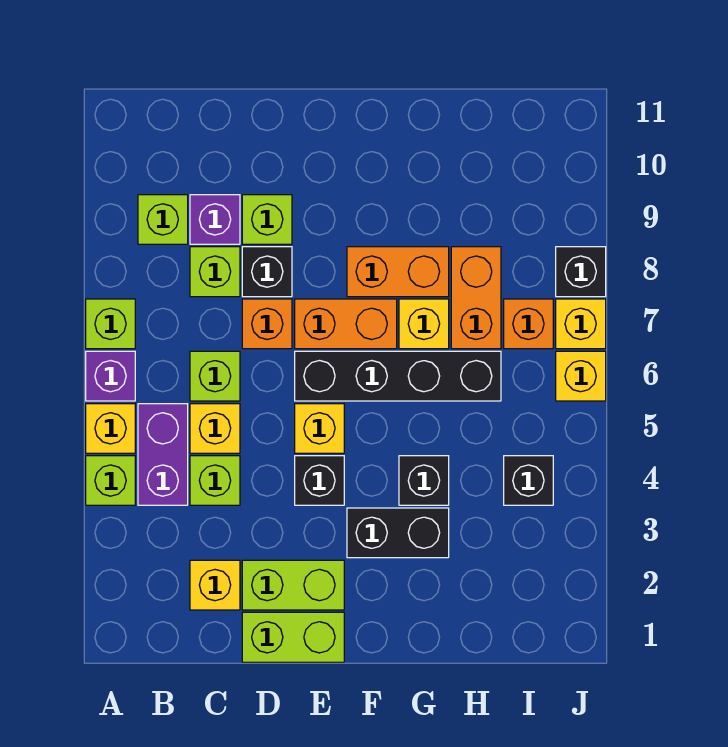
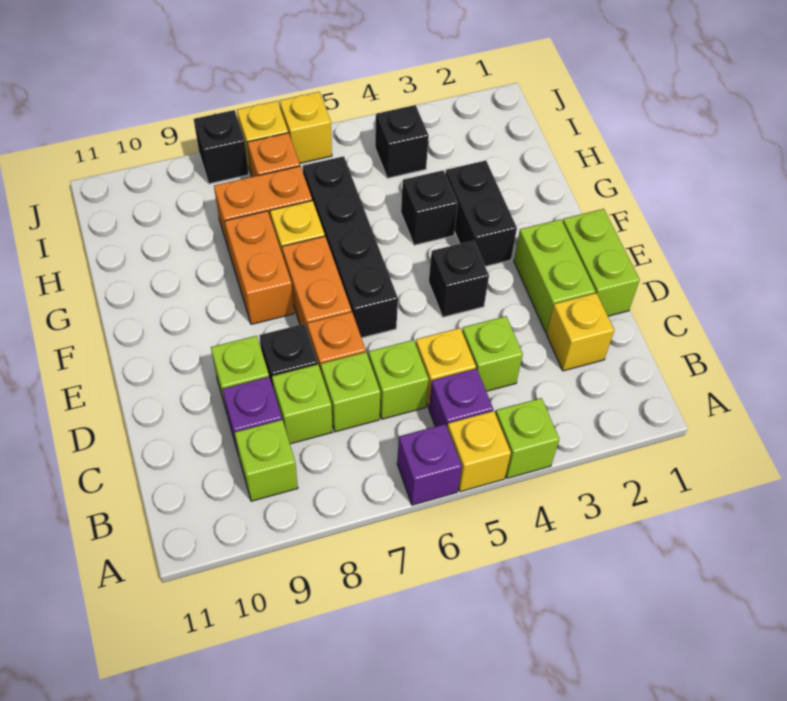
lime 1x1 brick [86,299,135,349] -> lime 1x1 brick moved to [321,352,380,432]
purple 1x2 brick [138,404,188,505] -> purple 1x1 brick [429,369,493,427]
yellow 1x1 brick [295,404,344,453] -> none

